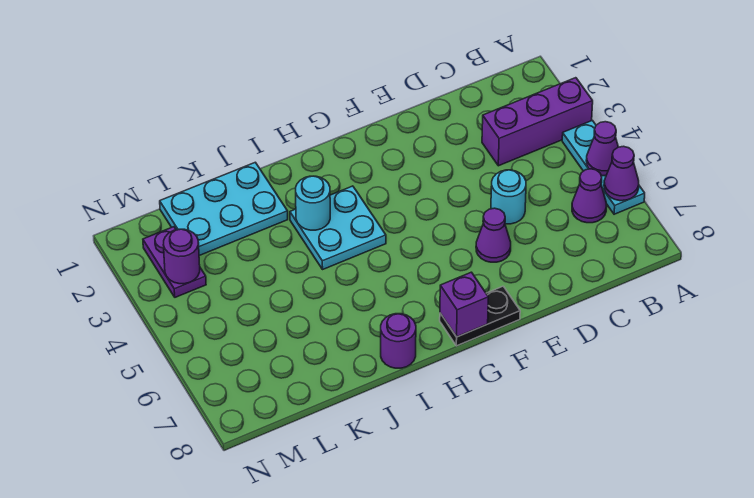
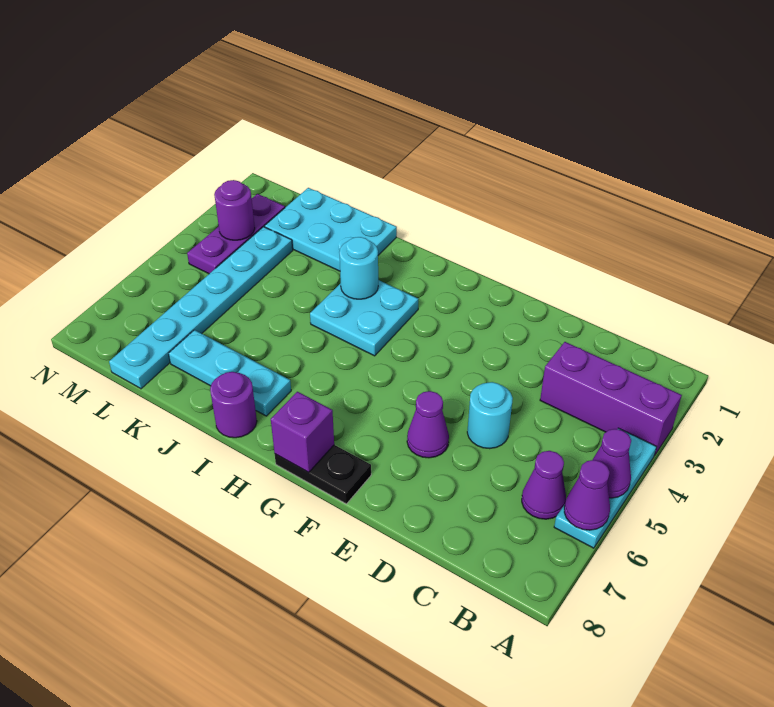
none -> cyan 1x3 plate [169,330,291,416]
none -> cyan 1x6 plate [109,227,293,389]
purple 1x2 plate [143,227,206,297] -> purple 1x3 plate [187,194,285,274]

